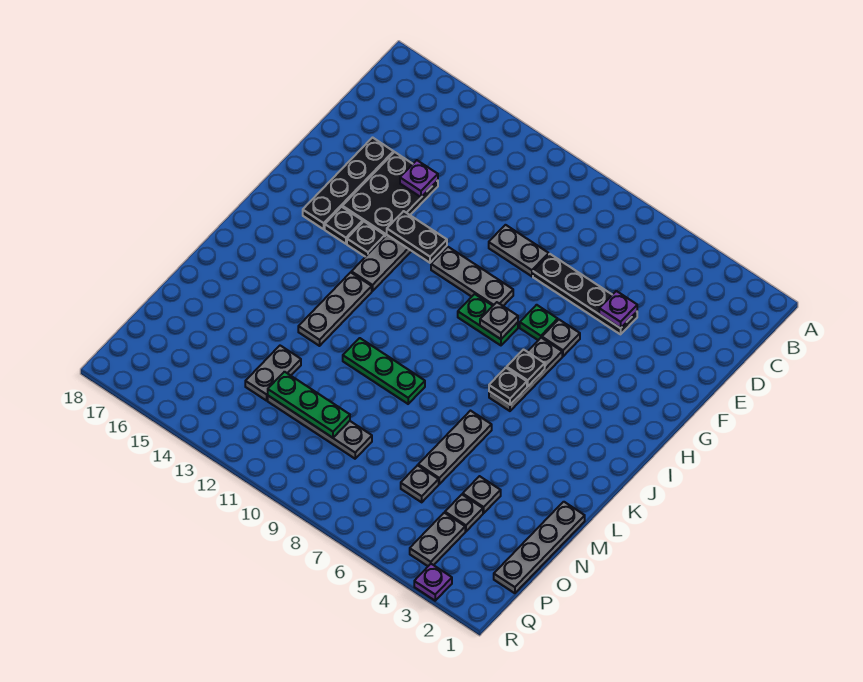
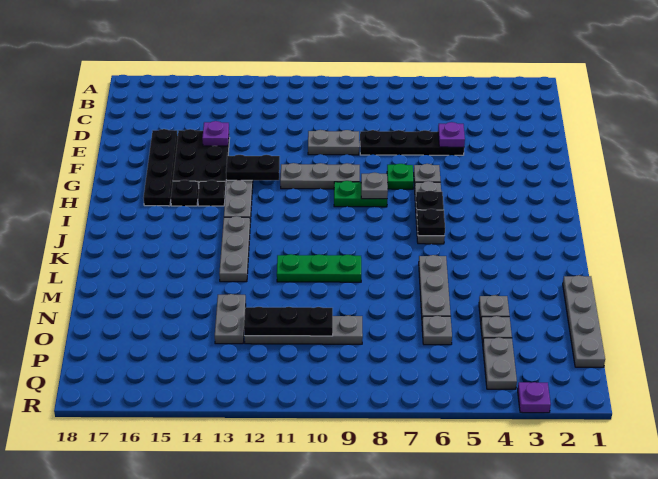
green 1x3 plate [268,372,350,438] -> black 1x3 plate [244,307,333,336]

